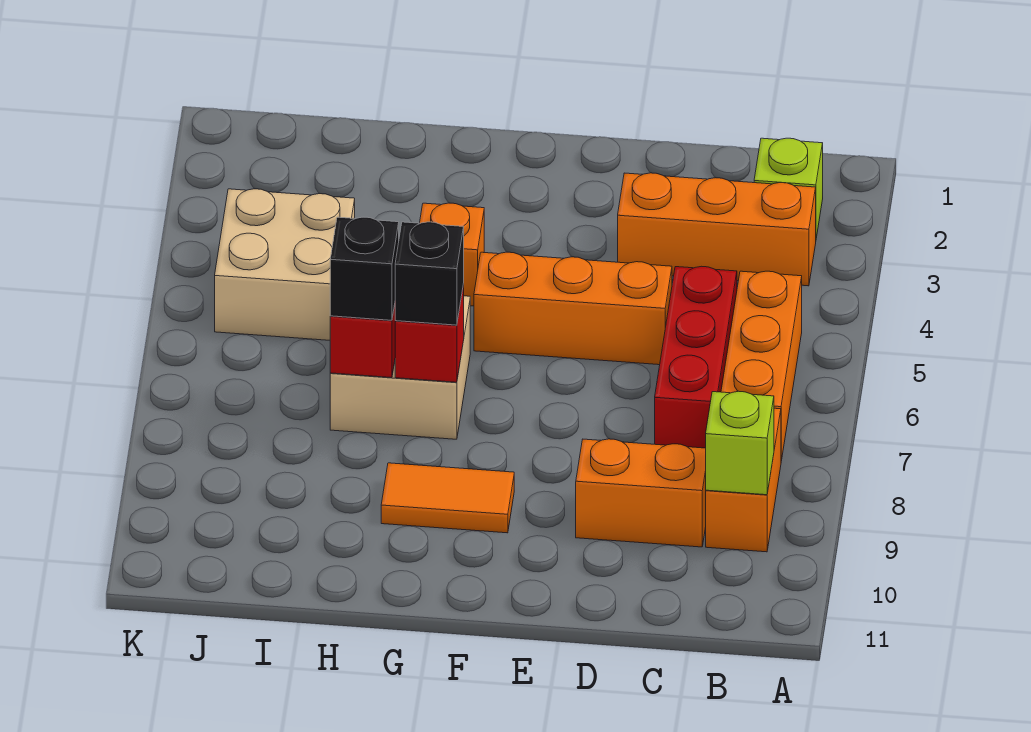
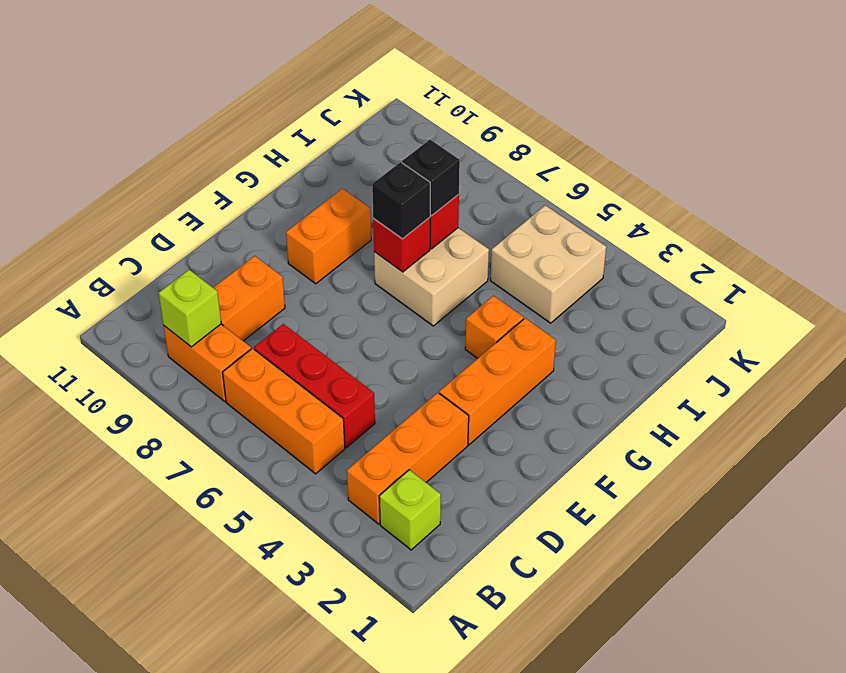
orange 1x3 brick [474,252,672,365] -> orange 1x3 brick moved to [439,318,556,445]
orange 1x2 tile [381,463,514,533] -> orange 1x2 brick [286,189,371,284]

